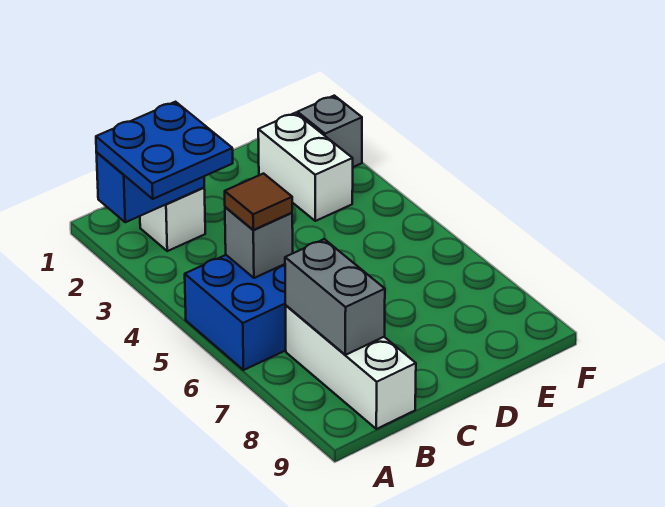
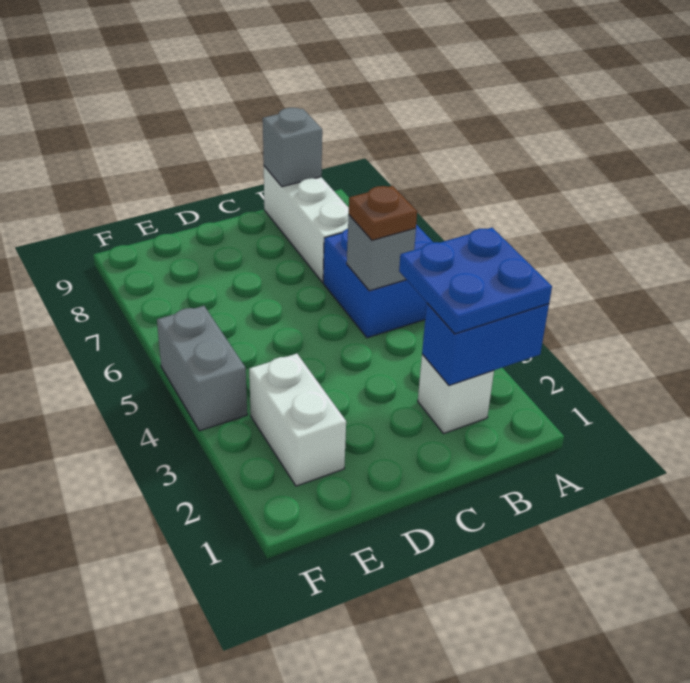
brown 1x1 tile [225,174,292,230] -> brown 1x1 plate [349,186,417,240]
grey 1x2 brick [285,239,385,355] -> grey 1x2 brick moved to [157,306,247,431]
grey 1x1 brick [297,96,362,167] -> grey 1x1 brick moved to [263,108,322,187]

